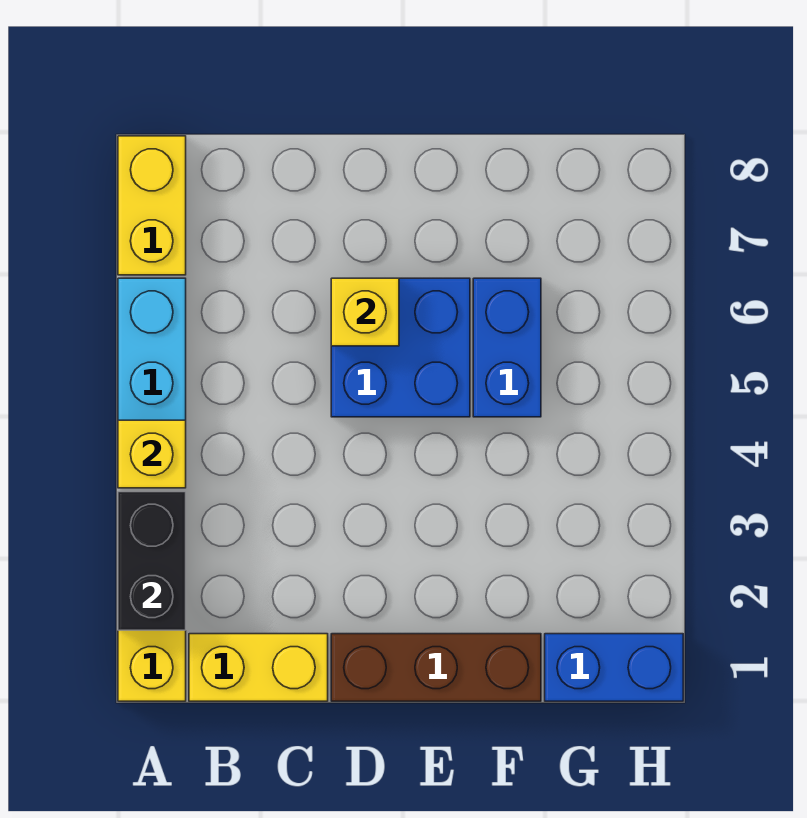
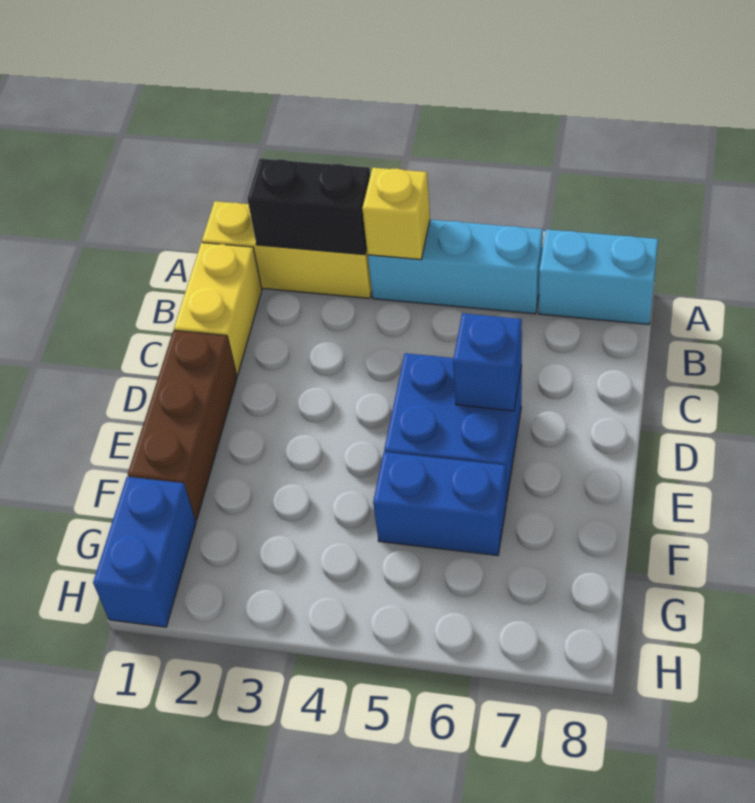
yellow 1x2 brick [118,136,186,275] -> cyan 1x2 brick [539,229,658,324]
yellow 1x1 brick [331,278,399,346] -> blue 1x1 brick [453,313,522,411]

